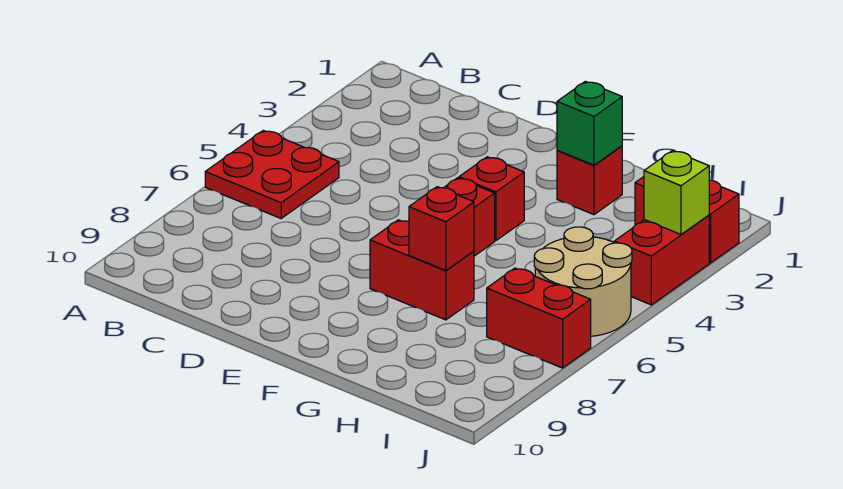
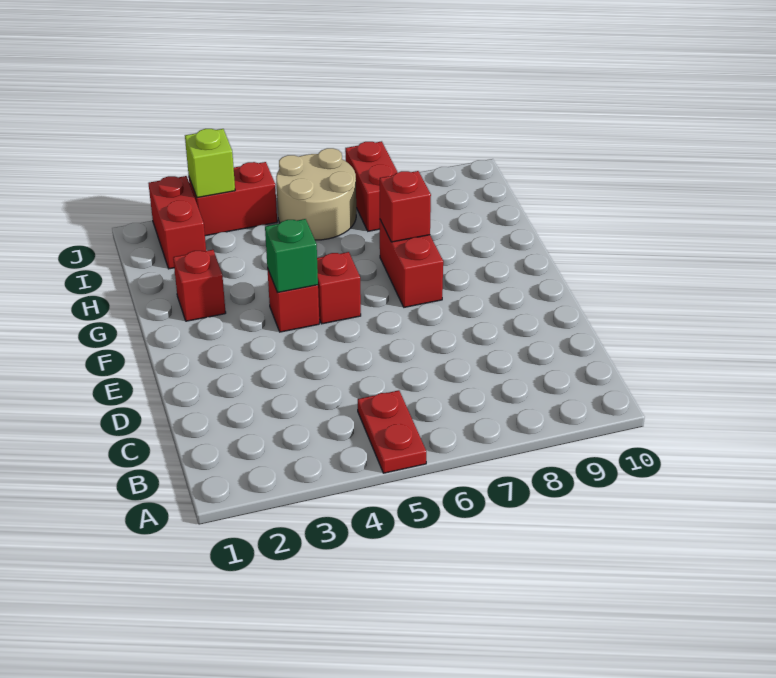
red 2x2 plate [205,130,339,218] -> red 1x2 plate [358,390,426,473]
green 1x1 brick [557,81,622,165] -> green 1x1 brick moved to [265,219,318,293]

